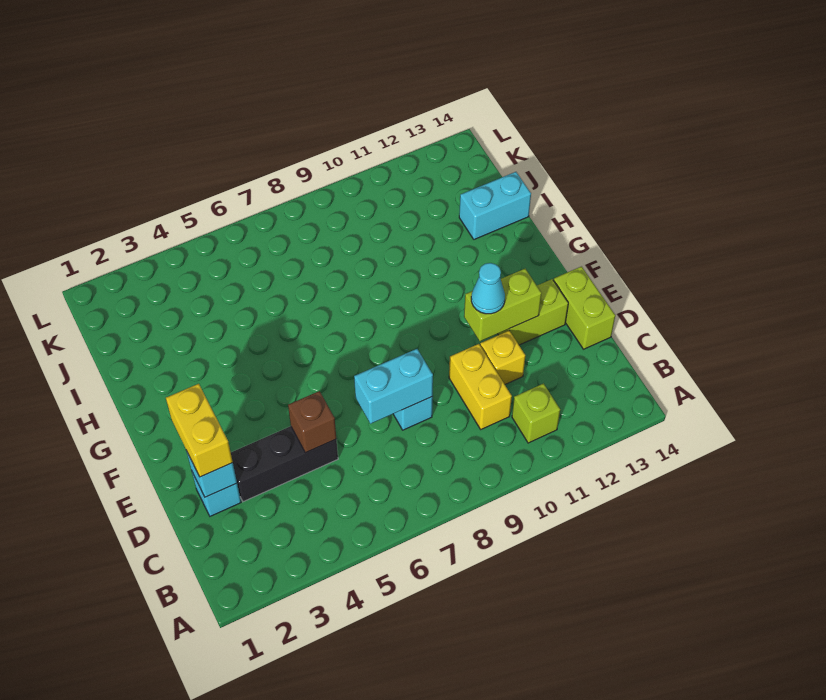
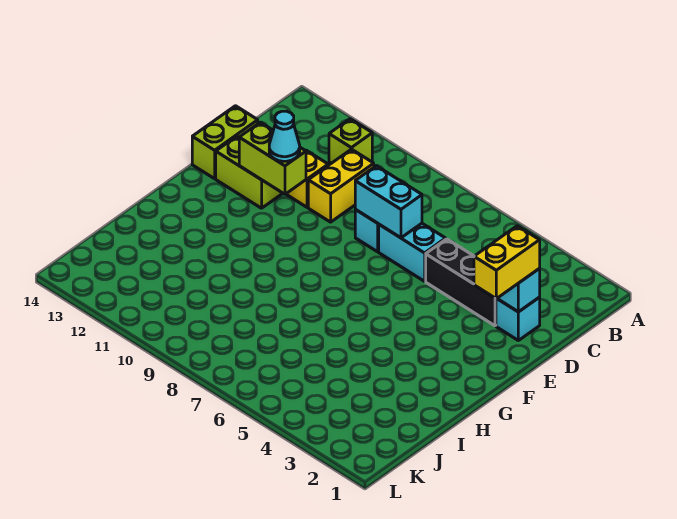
brown 1x1 brick [288,391,336,453] -> none
cyan 1x2 brick [459,172,531,239] -> cyan 1x2 brick moved to [379,223,446,281]

